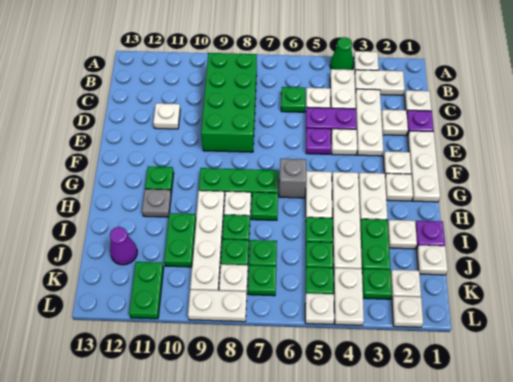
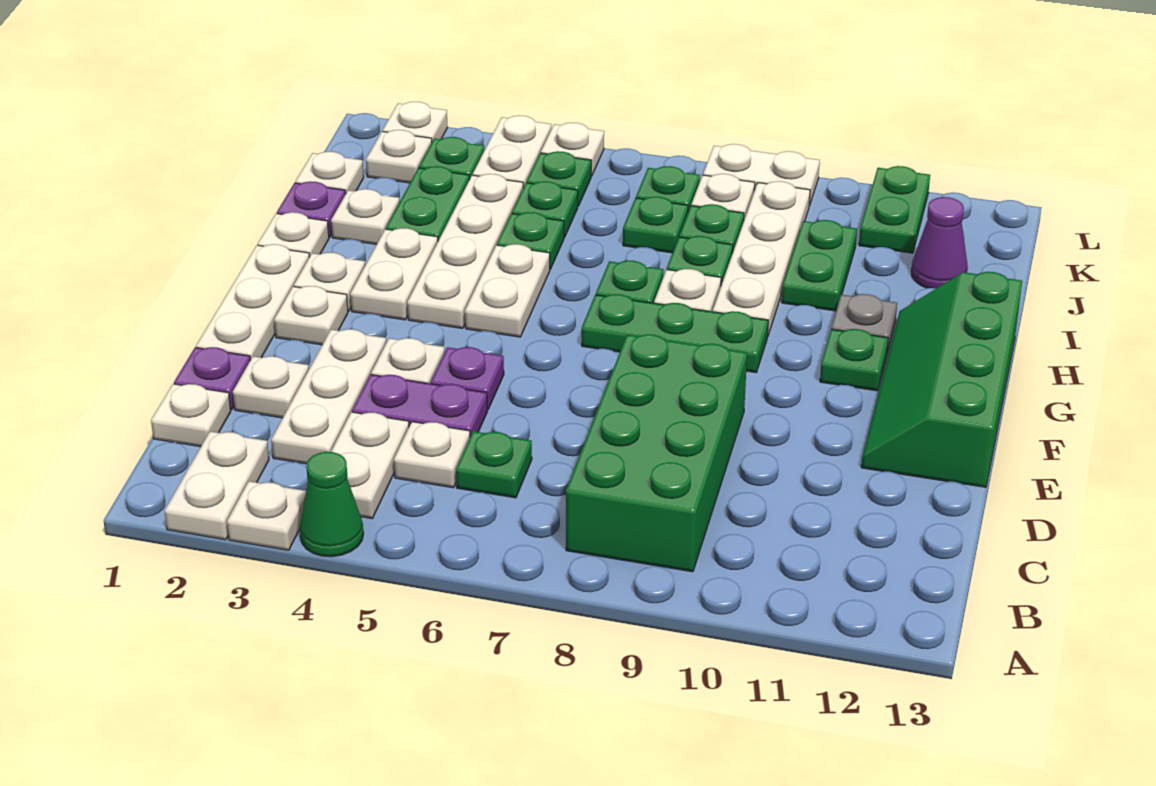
white 1x2 plate [355,70,405,95] -> white 1x2 plate turned to [164,432,269,540]
white 1x1 plate [153,103,180,129] -> white 1x1 plate moved to [258,212,329,257]
none -> green 2x4 slope [861,272,1022,487]
grey 1x1 brick [279,159,306,198] -> none

